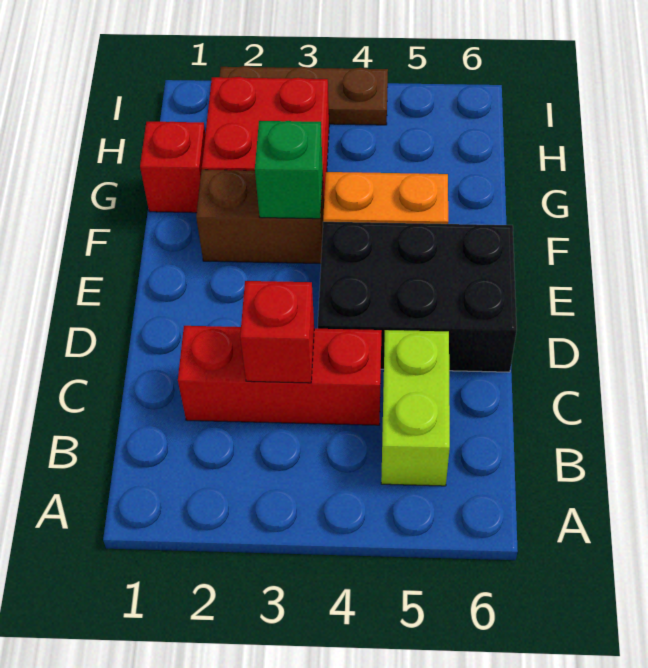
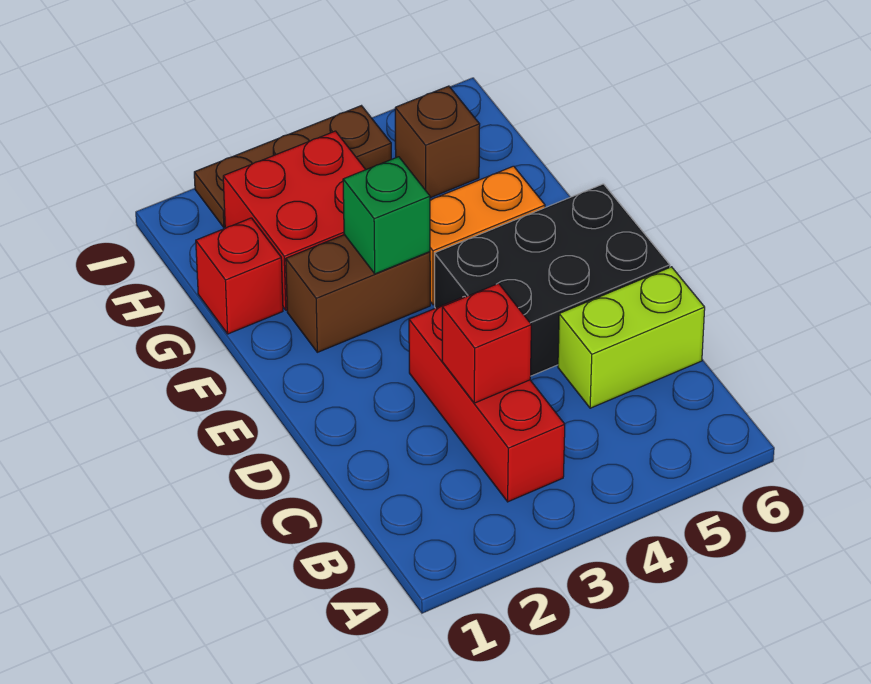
lime 1x2 brick [381,330,450,486] -> lime 1x2 brick turned to [558,267,705,408]
red 1x3 brick [178,326,382,425] -> red 1x3 brick turned to [409,296,565,502]
none -> brown 1x1 brick [395,86,480,198]

